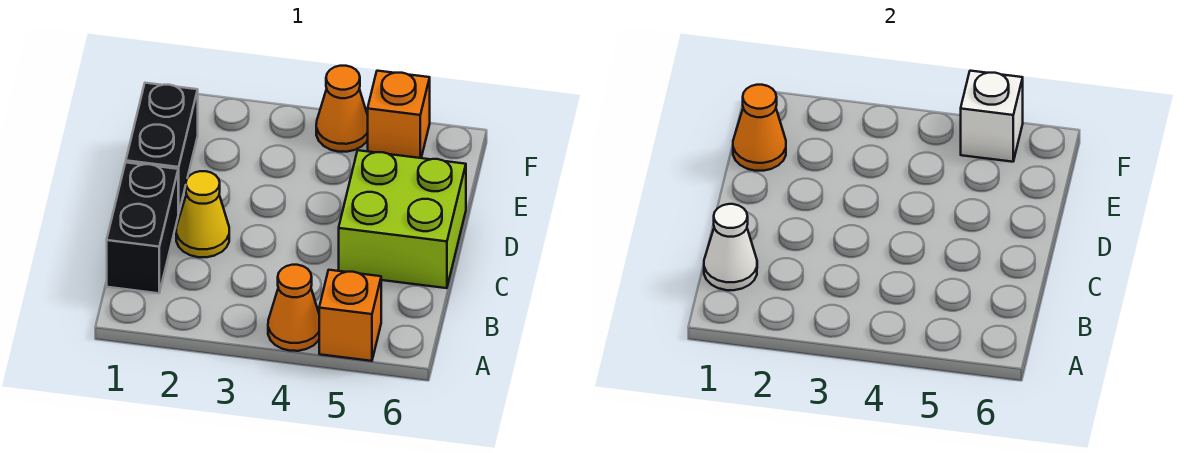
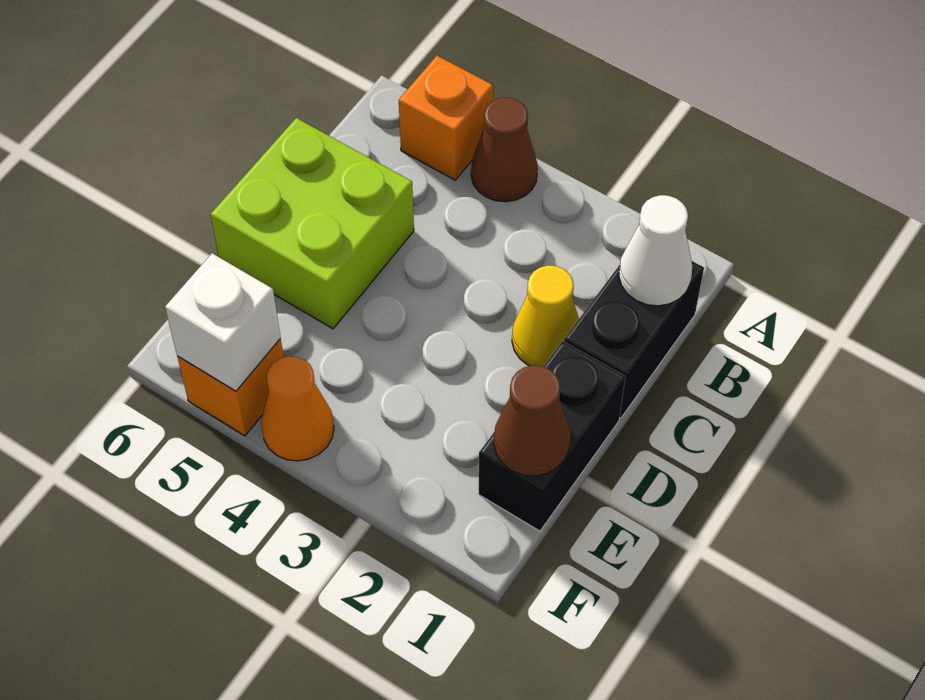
orange 1x1 cone [268,265,319,351] -> brown 1x1 cone [471,97,538,202]
orange 1x1 cone [733,85,786,171] -> brown 1x1 cone [494,365,570,476]

